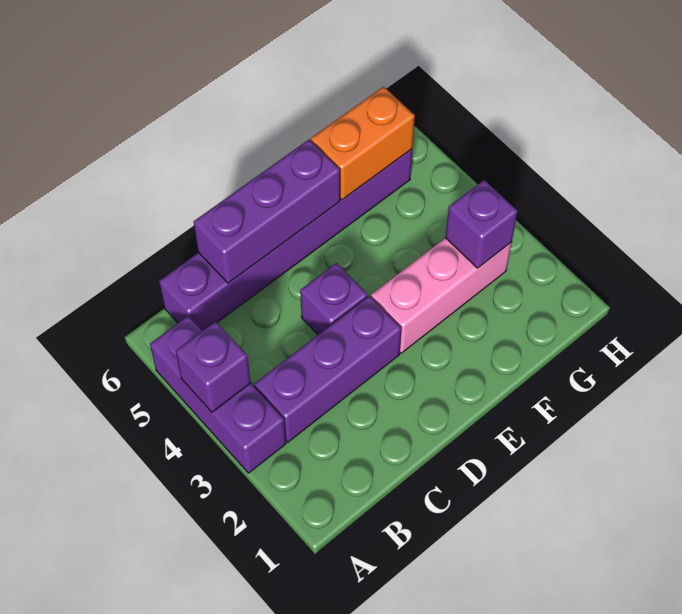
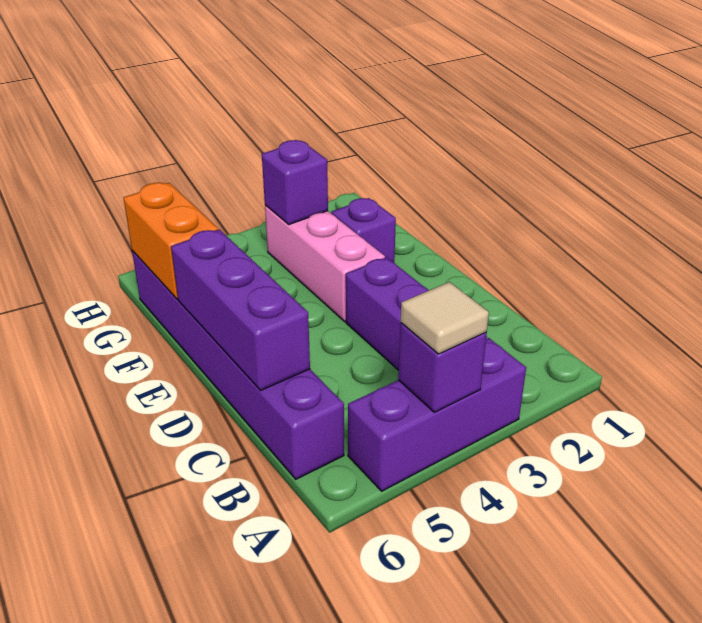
none -> tan 1x1 tile [401,282,489,354]
purple 1x1 brick [300,263,368,335] -> purple 1x1 brick moved to [331,198,396,262]

